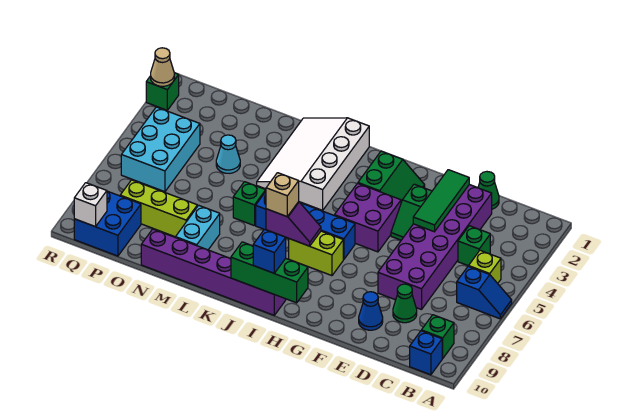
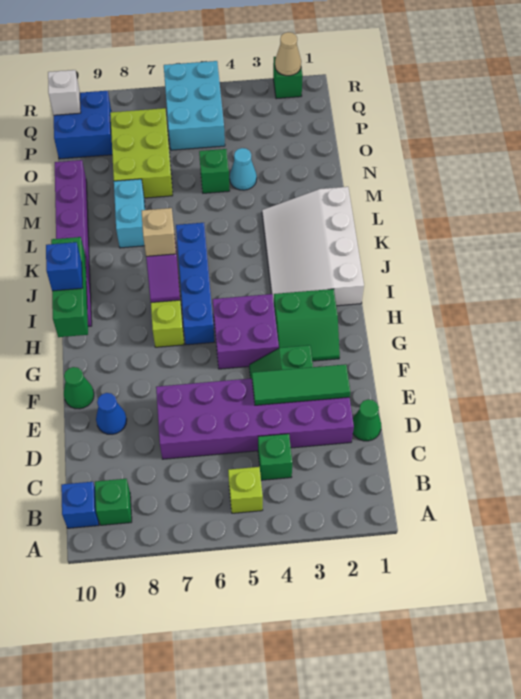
blue 1x2 slope [457,266,512,319] -> none
green 1x1 cone [393,284,417,323] -> green 1x1 cone moved to [64,367,94,409]
white 3x4 slope [257,118,369,210] -> white 3x4 slope turned to [262,187,364,306]
green 1x1 brick [233,182,266,226] -> green 1x1 brick moved to [199,149,230,193]
cyan 1x2 brick [176,205,220,250] -> cyan 1x2 brick turned to [114,179,145,248]
lime 1x3 brick [120,180,197,237] -> lime 2x3 brick [110,108,173,198]
cyan 2x3 brick [121,107,200,192] -> cyan 2x3 brick turned to [164,61,225,150]

